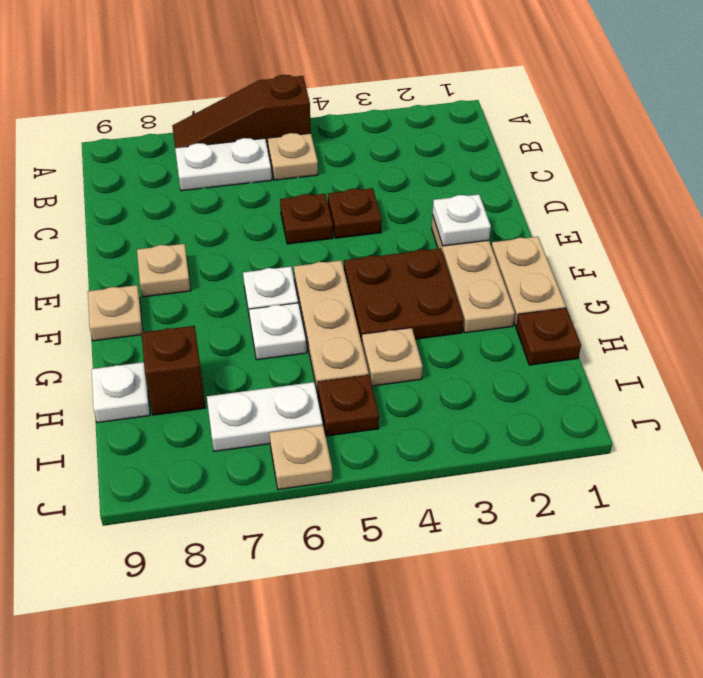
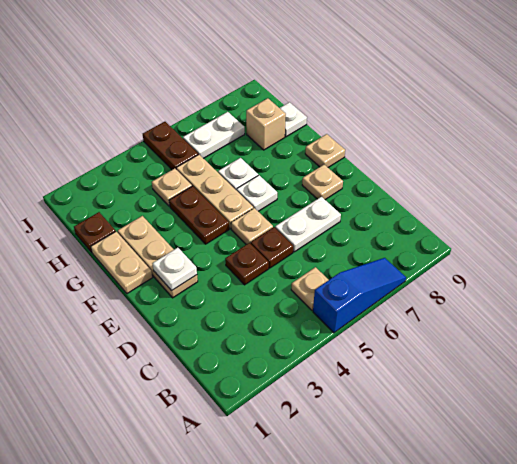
brown 1x3 slope [172,75,311,149] -> blue 1x3 slope [313,258,406,333]
white 1x2 plate [175,138,272,191] -> white 1x2 plate moved to [275,197,341,252]
brown 2x2 plate [344,248,463,343] -> brown 1x2 plate [169,186,229,244]
brown 1x1 brick [142,326,205,415] -> tan 1x1 brick [246,98,286,150]
brown 1x1 plate [317,375,379,436] -> brown 1x2 plate [143,122,198,170]
tan 1x1 plate [270,425,332,490] -> tan 1x1 plate moved to [231,208,273,245]

